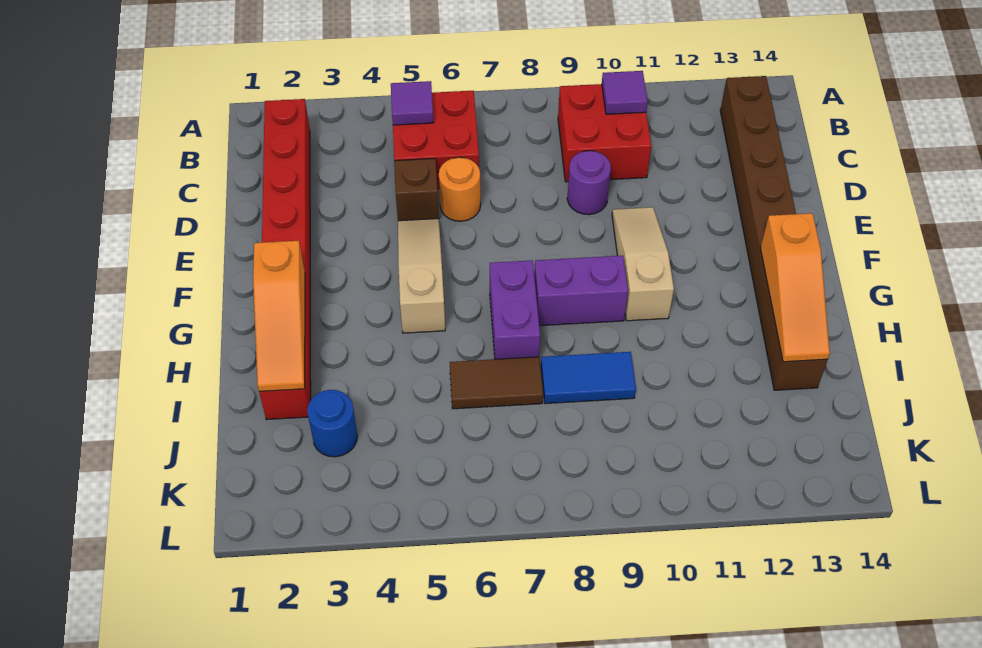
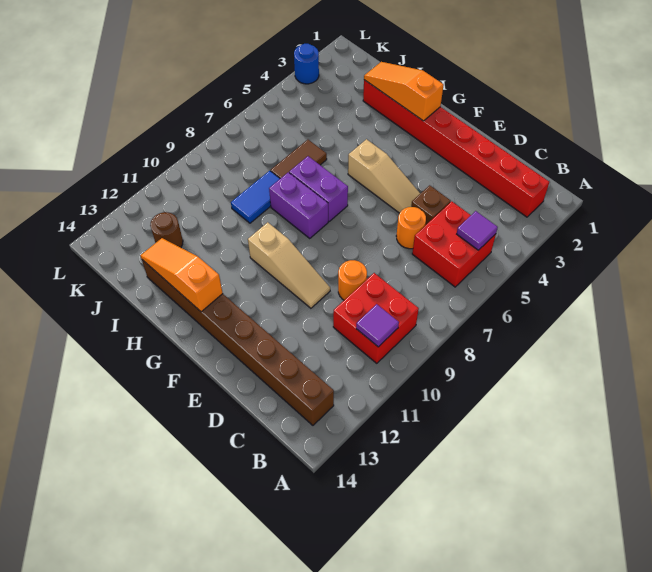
purple 1x1 round brick [567,151,611,215] -> orange 1x1 round brick [338,260,367,300]
purple 1x2 brick [534,256,628,326] -> purple 1x2 brick turned to [269,172,328,238]
blue 1x1 round brick [307,390,358,457] -> blue 1x1 round brick moved to [294,44,319,84]
none -> brown 1x1 round brick [150,212,183,248]

